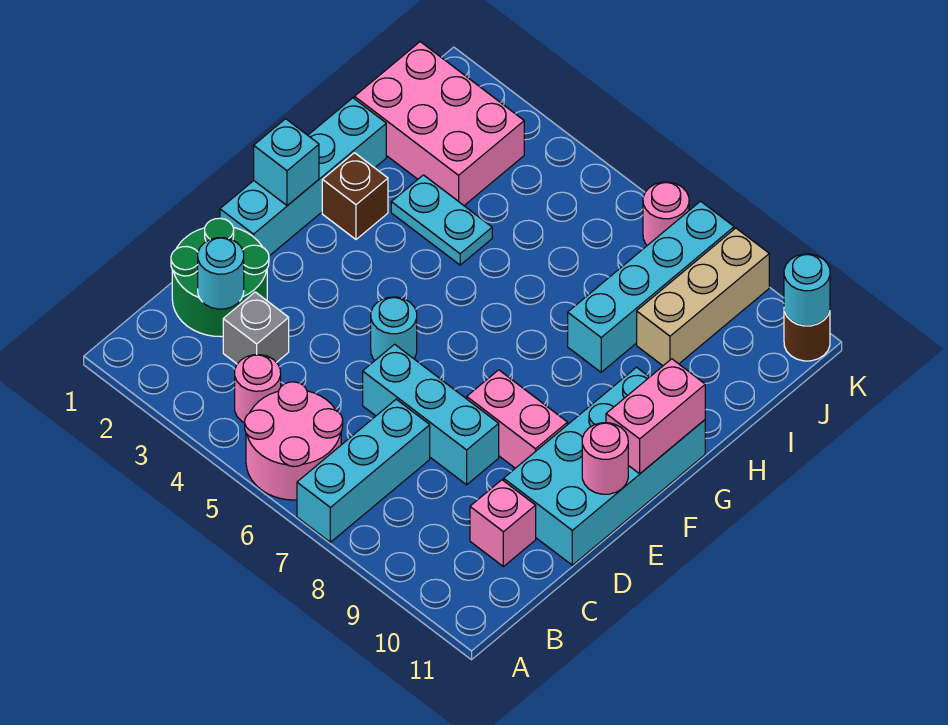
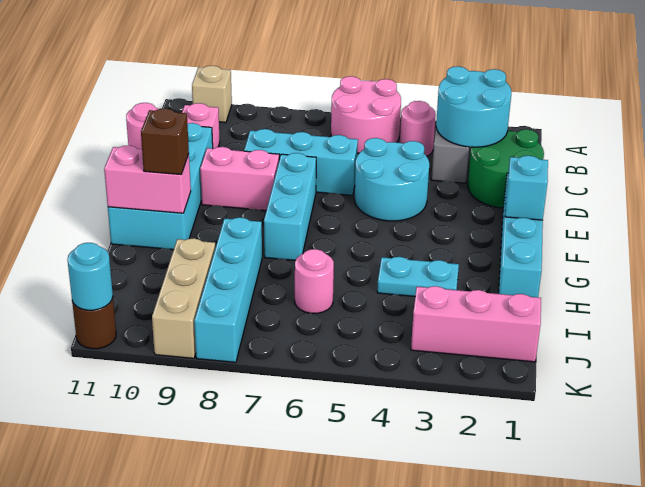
cyan 1x3 brick [297,399,430,542] -> cyan 1x3 brick moved to [264,153,316,260]
none -> tan 1x1 brick [192,66,232,123]
cyan 1x1 round brick [198,238,244,309] -> cyan 2x2 round brick [436,66,511,147]
cyan 1x1 round brick [371,297,417,360] -> cyan 2x2 round brick [354,138,429,221]
pink 1x2 brick [606,359,705,474] -> pink 1x2 brick turned to [104,145,191,213]
brown 1x1 brick [322,153,388,239] -> brown 1x1 brick moved to [141,108,189,174]
pink 2x3 brick [354,42,524,205] -> pink 1x3 brick [411,286,541,362]
pink 1x1 round brick [643,182,689,245] -> pink 1x1 round brick moved to [295,249,334,313]

